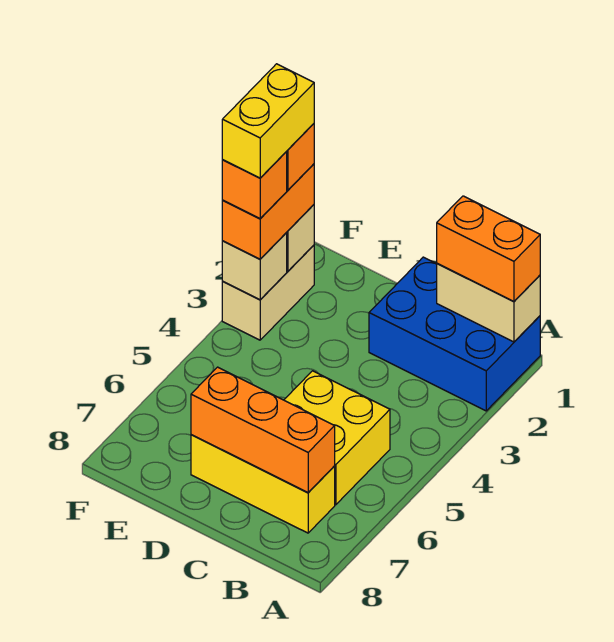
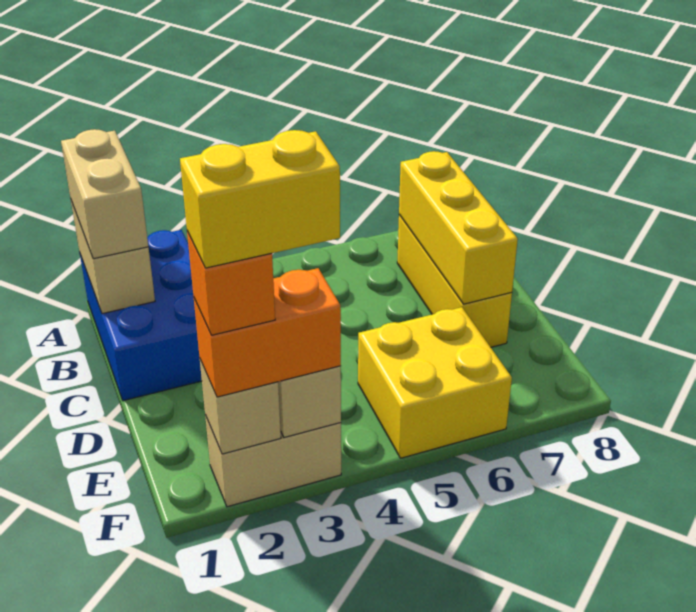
orange 1x2 brick [437,196,540,302] -> tan 1x2 brick [61,129,148,259]
yellow 2x2 brick [284,371,390,505] -> yellow 2x2 brick moved to [358,307,512,458]
orange 1x3 brick [191,367,335,492] -> yellow 1x3 brick [399,151,518,304]
orange 1x1 brick [222,152,287,219] -> none

